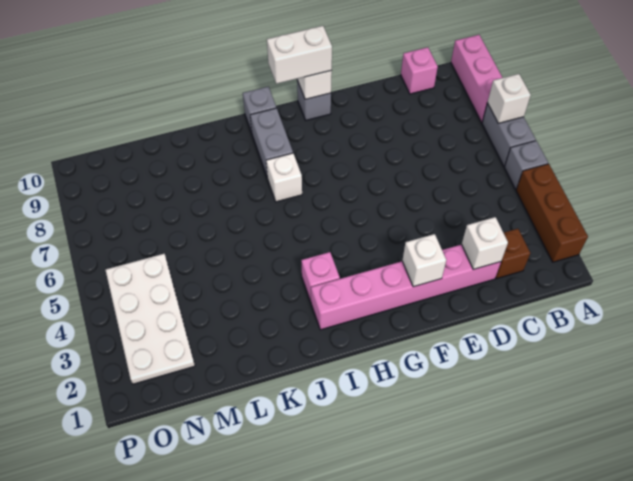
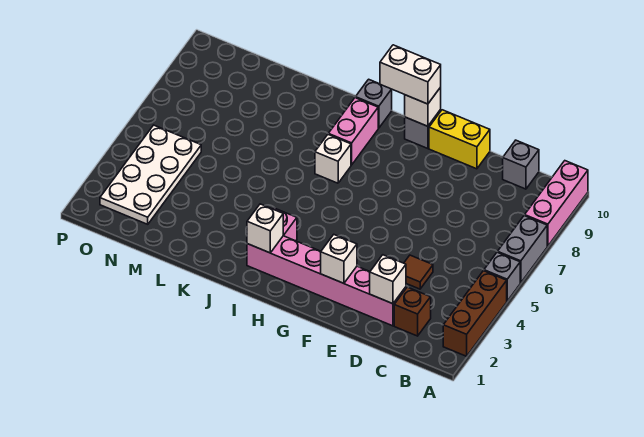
white 1x1 brick [487,74,531,123] -> white 1x1 brick moved to [247,204,283,253]
pink 1x1 brick [401,47,438,94] -> grey 1x1 brick [503,140,539,189]
none -> brown 1x1 tile [404,255,433,289]
none -> yellow 1x2 brick [429,110,490,169]
grey 1x2 brick [250,108,293,178] -> pink 1x2 brick [328,98,378,165]

